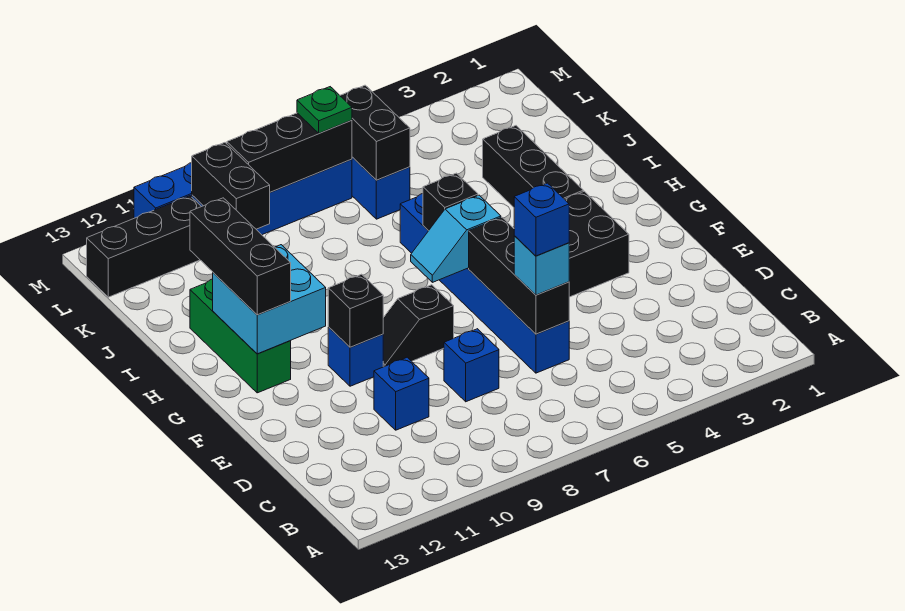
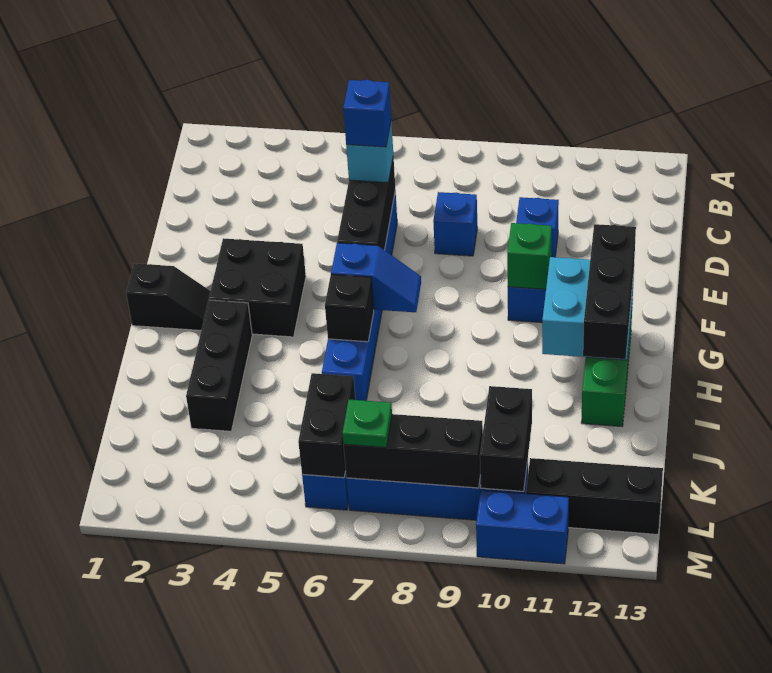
black 1x2 slope [383,285,454,367] -> black 1x2 slope moved to [126,263,210,330]
black 1x1 brick [328,274,383,347] -> green 1x1 brick [507,223,552,289]
cyan 1x2 slope [411,195,501,282] -> blue 1x2 slope [331,243,421,312]

